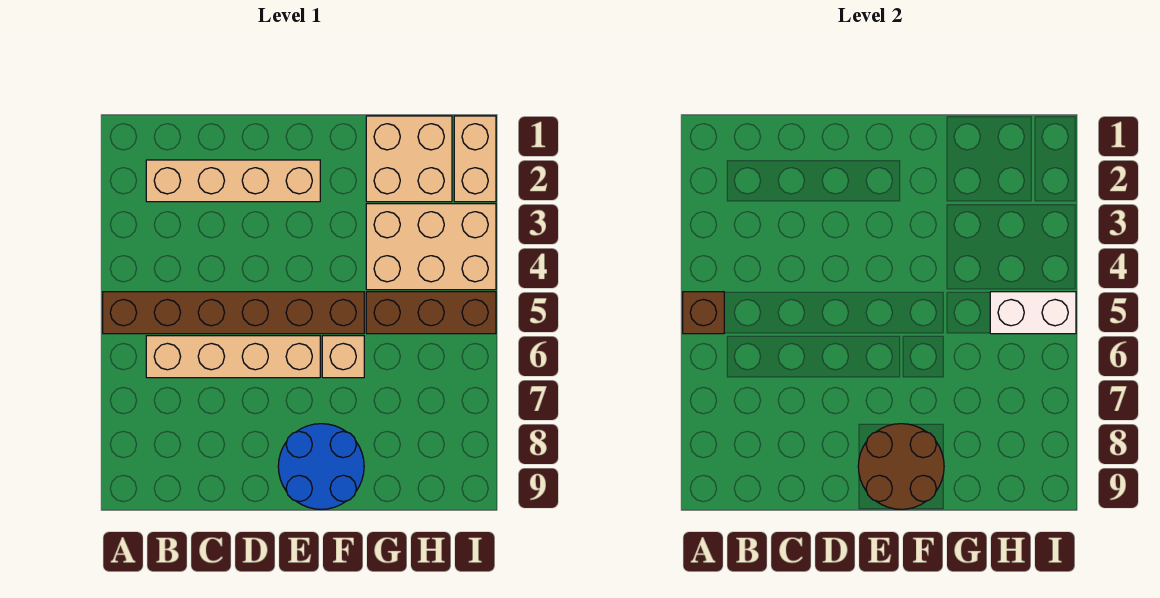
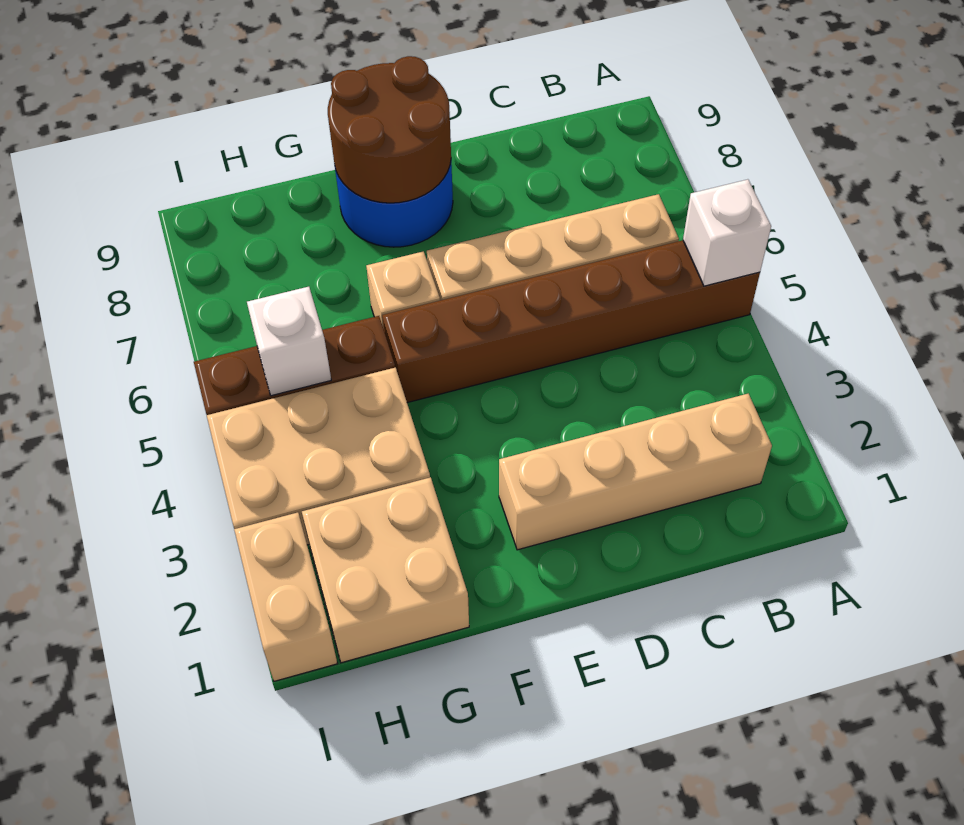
brown 1x1 brick [683,292,724,334] -> white 1x1 brick [683,179,771,286]
white 1x2 brick [990,292,1076,334] -> white 1x1 brick [247,287,331,396]

